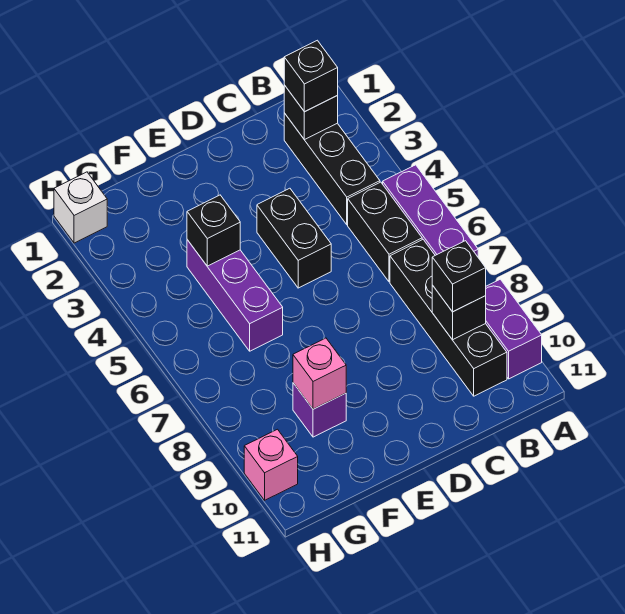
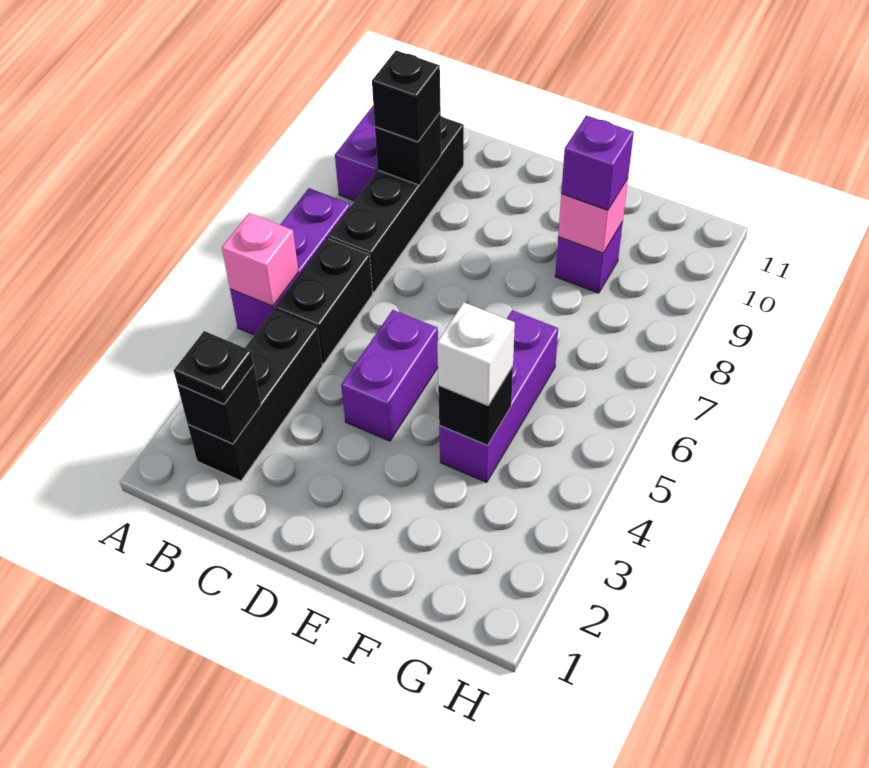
black 1x1 brick [284,40,338,112] -> black 1x1 plate [174,331,254,404]
black 1x2 brick [257,188,331,288] -> purple 1x2 brick [341,310,438,441]
none -> purple 1x1 brick [561,115,634,210]
white 1x1 brick [54,172,107,243] -> white 1x1 brick moved to [437,302,515,405]
pink 1x1 brick [244,429,298,500] -> pink 1x1 brick moved to [222,213,299,306]

